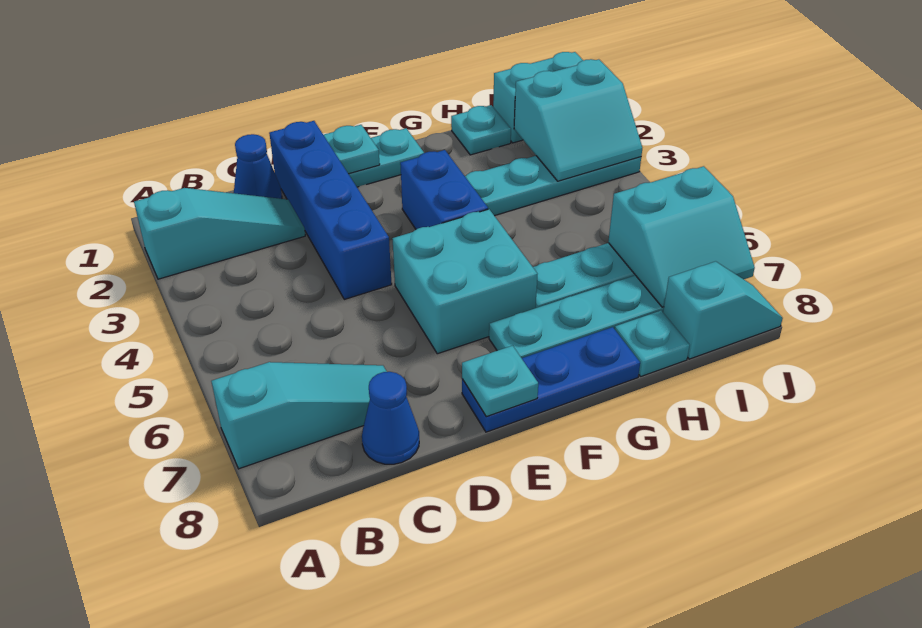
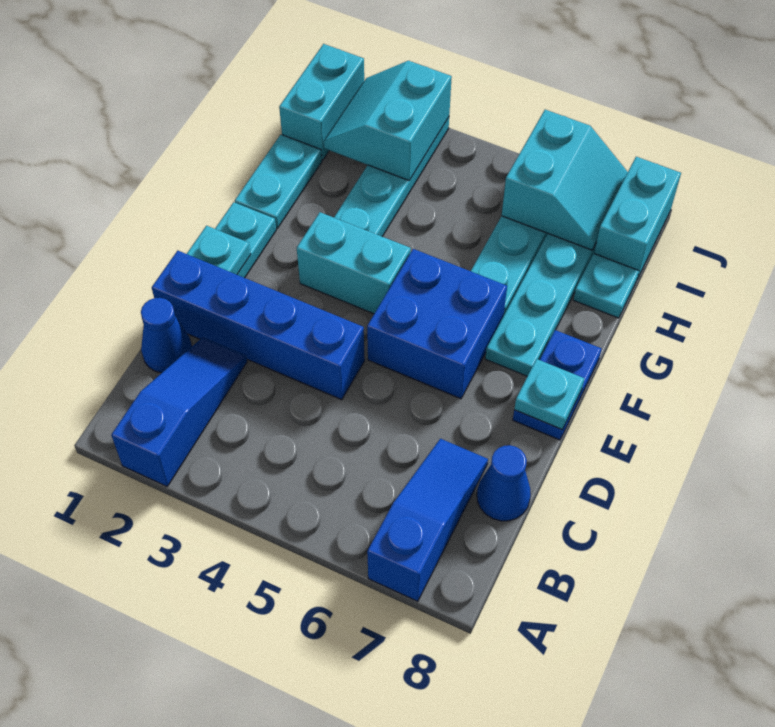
cyan 1x3 slope [134,188,305,279] -> blue 1x3 slope [111,337,247,486]
cyan 1x3 slope [211,362,387,469] -> blue 1x3 slope [367,439,488,601]
cyan 2x2 brick [393,209,537,354] -> blue 2x2 brick [367,249,507,399]
blue 1x3 plate [462,327,640,432] -> blue 1x2 plate [513,330,601,440]
blue 1x2 brick [400,150,488,229] -> cyan 1x2 brick [297,212,411,314]
cyan 1x1 plate [451,105,511,155] -> cyan 1x2 plate [235,135,322,228]
cyan 2x2 slope [514,59,642,181] -> cyan 2x2 slope turned to [324,61,452,180]
cyan 1x2 slope [663,261,783,359] -> cyan 1x2 brick [594,157,681,279]

